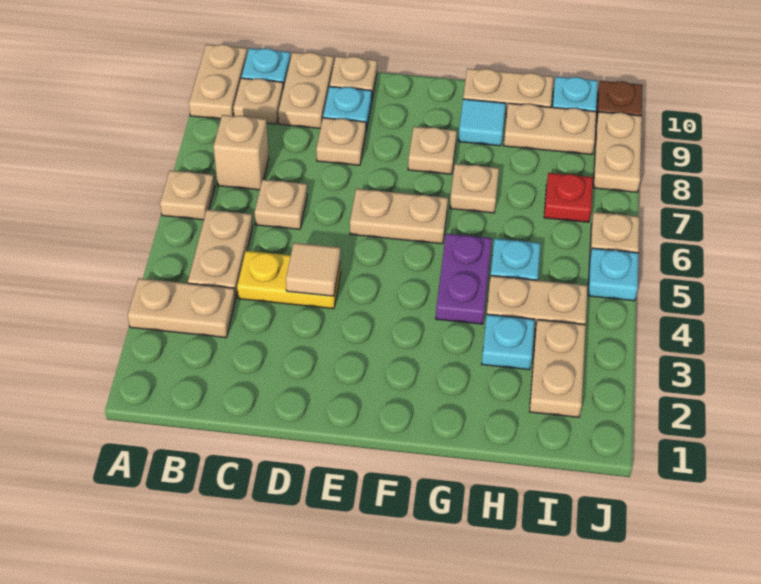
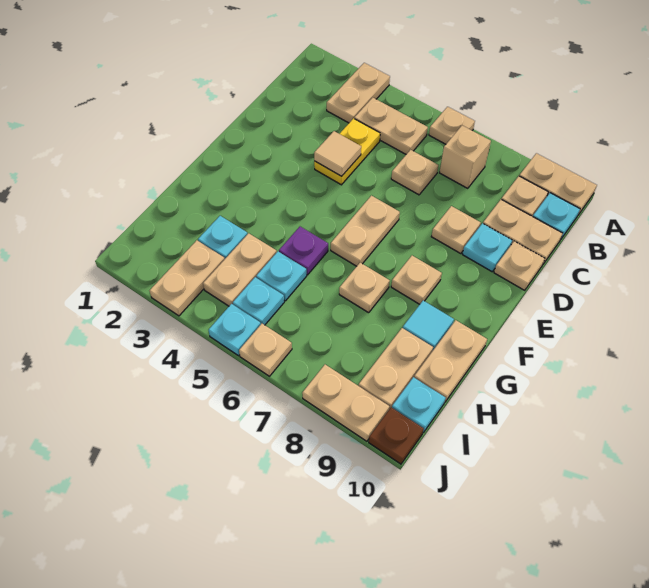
purple 1x2 plate [436,234,492,324] -> purple 1x1 plate [279,227,328,275]
tan 1x2 plate [529,320,586,417] -> tan 1x2 plate turned to [149,240,225,316]
none -> cyan 1x1 plate [233,277,284,325]
red 1x1 plate [544,173,593,222] -> none

